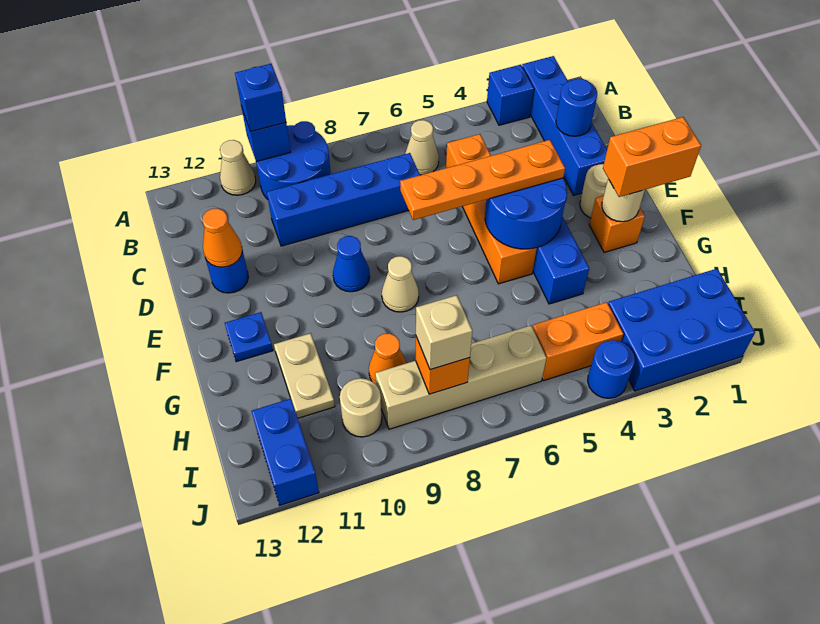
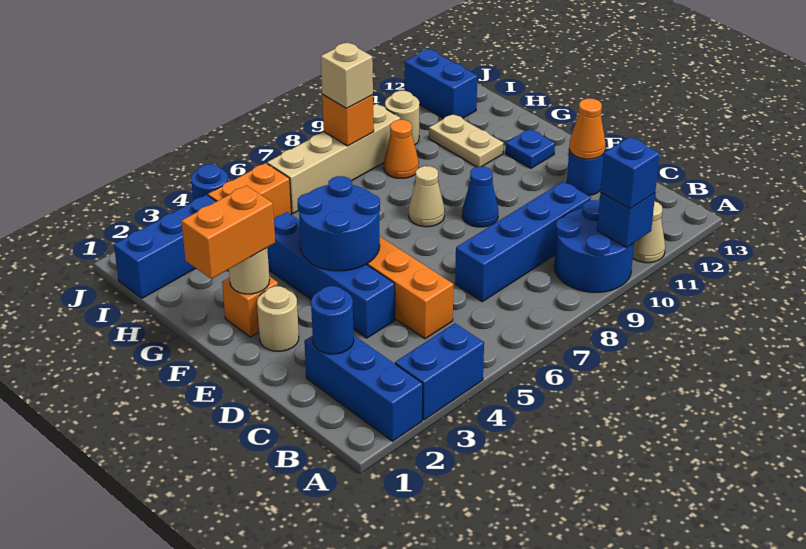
blue 1x4 brick [522,56,607,195] -> blue 1x3 brick [304,336,423,441]
blue 1x1 brick [487,65,534,125] -> blue 1x2 brick [395,323,484,420]
tan 1x1 cone [405,120,439,175] -> none
orange 1x4 plate [400,140,565,220] -> none
blue 2x3 brick [608,269,755,391] -> blue 1x3 brick [114,195,216,298]

